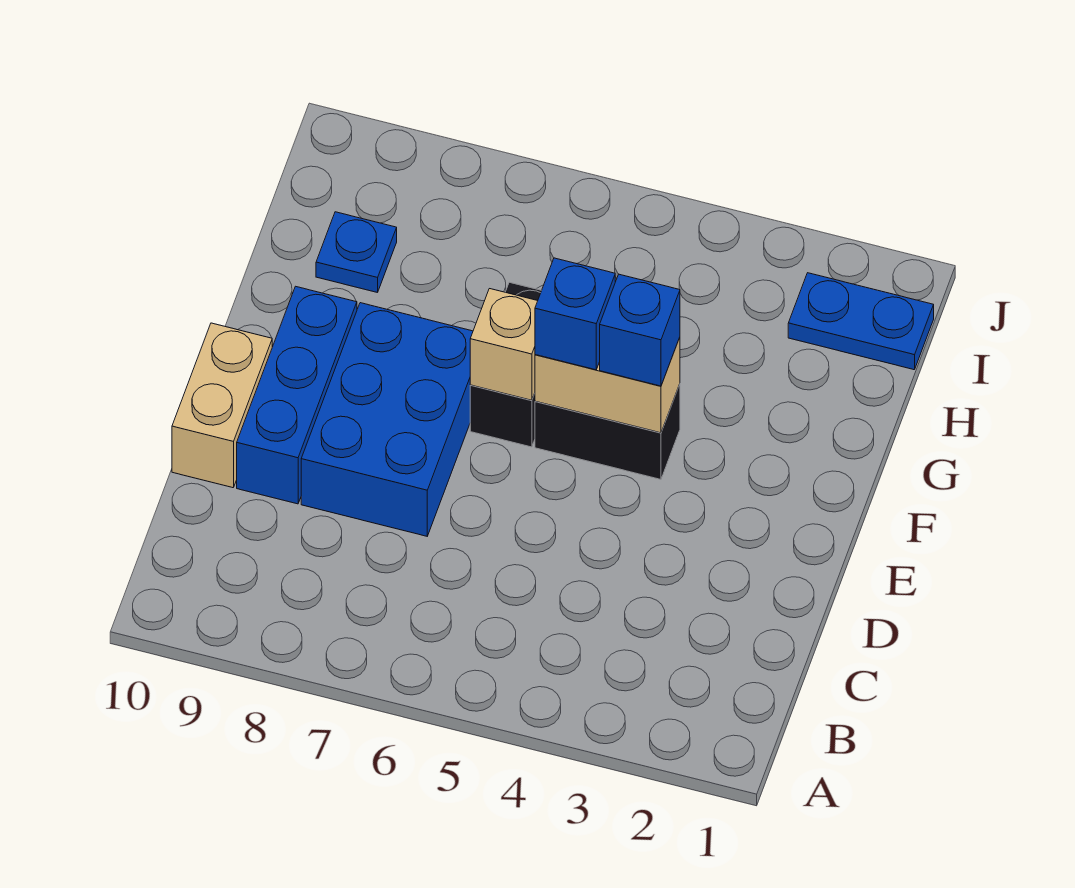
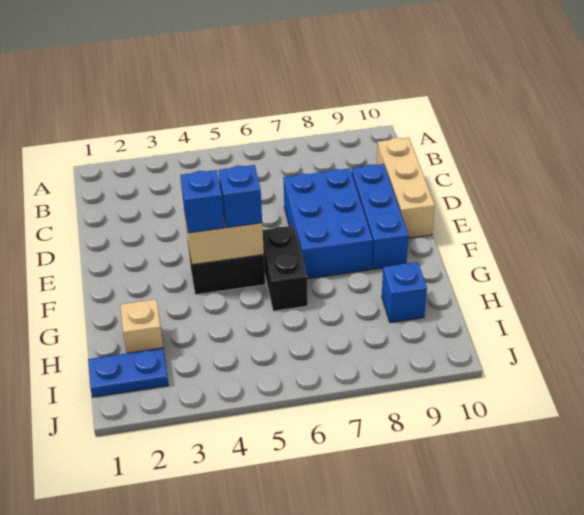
tan 1x2 brick [172,323,272,488] -> tan 1x3 brick [377,138,435,238]
tan 1x1 brick [470,289,537,400] -> tan 1x1 brick moved to [120,299,163,353]
blue 1x1 plate [316,212,397,293] -> blue 1x1 brick [382,262,427,323]

